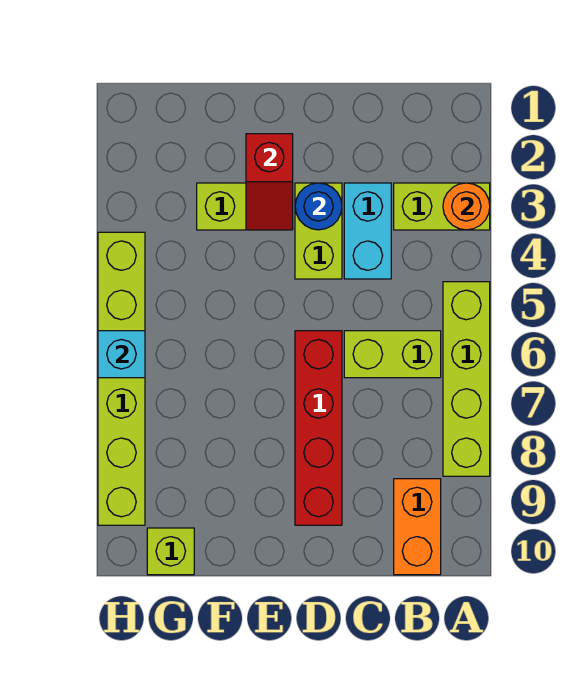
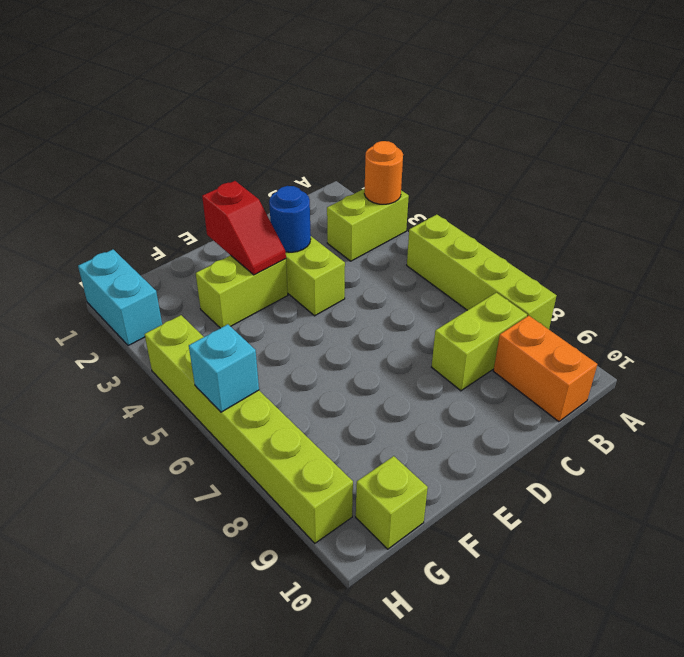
lime 1x2 brick [344,331,441,378] -> lime 1x2 brick moved to [432,293,527,391]
cyan 1x2 brick [344,183,391,279] -> cyan 1x2 brick moved to [78,250,162,346]
red 1x4 brick [295,331,342,525] -> none

